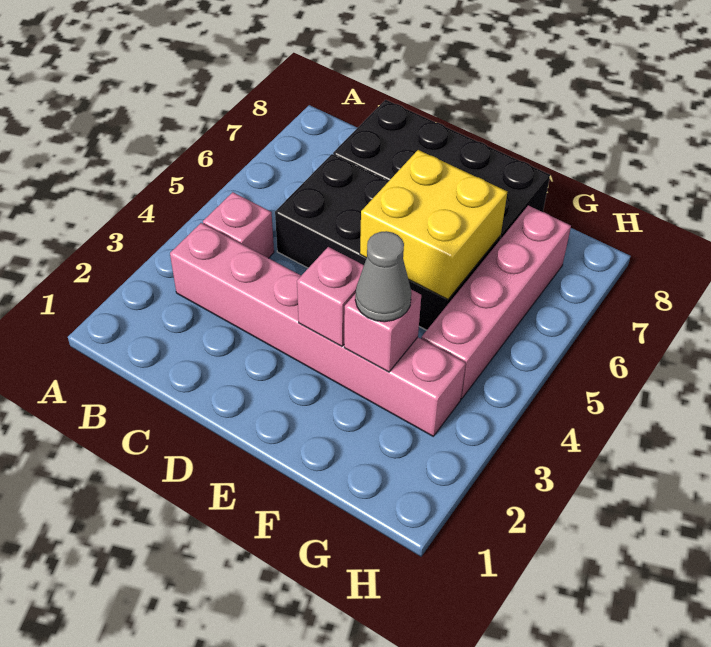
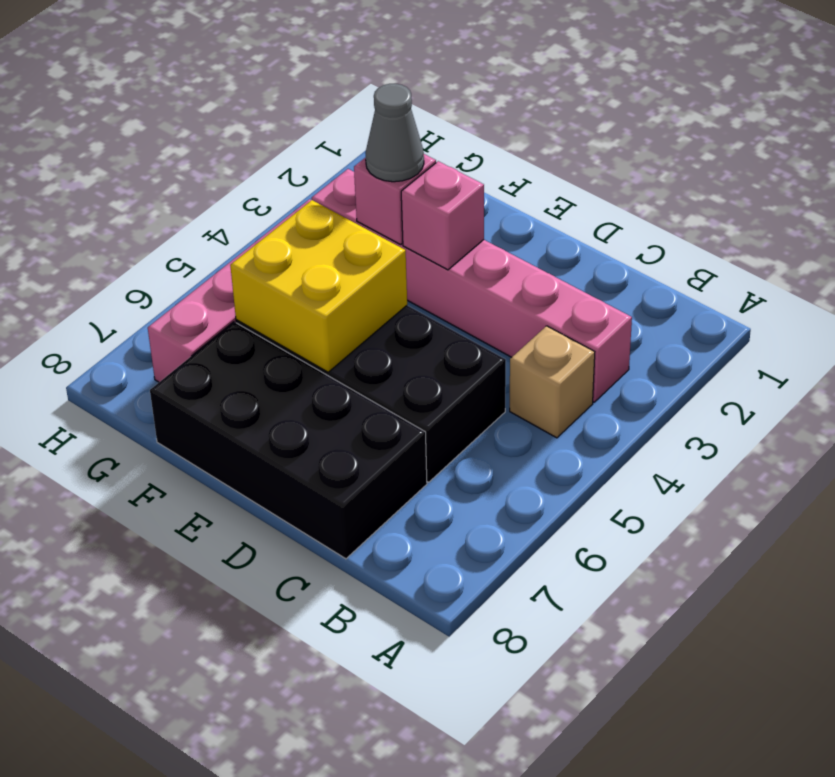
pink 1x1 brick [203,192,274,258] -> tan 1x1 brick [510,326,595,438]

